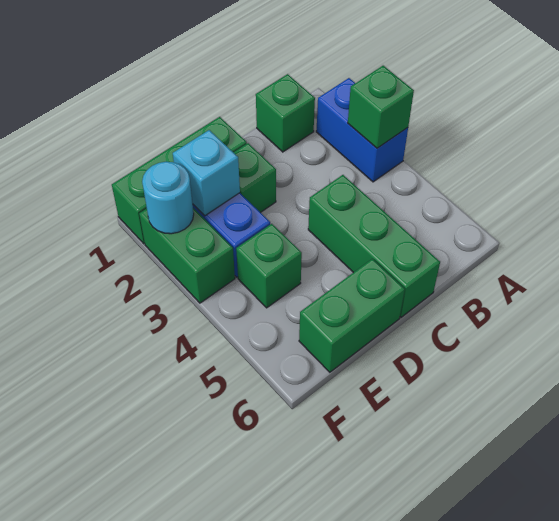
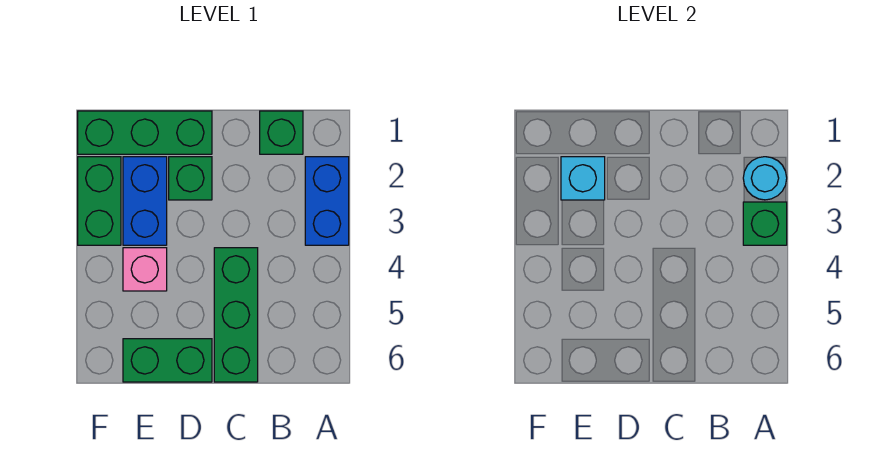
green 1x1 brick [236,224,302,308] -> pink 1x1 brick [123,248,167,291]
cyan 1x1 round brick [142,162,194,234] -> cyan 1x1 round brick moved to [743,157,787,200]

